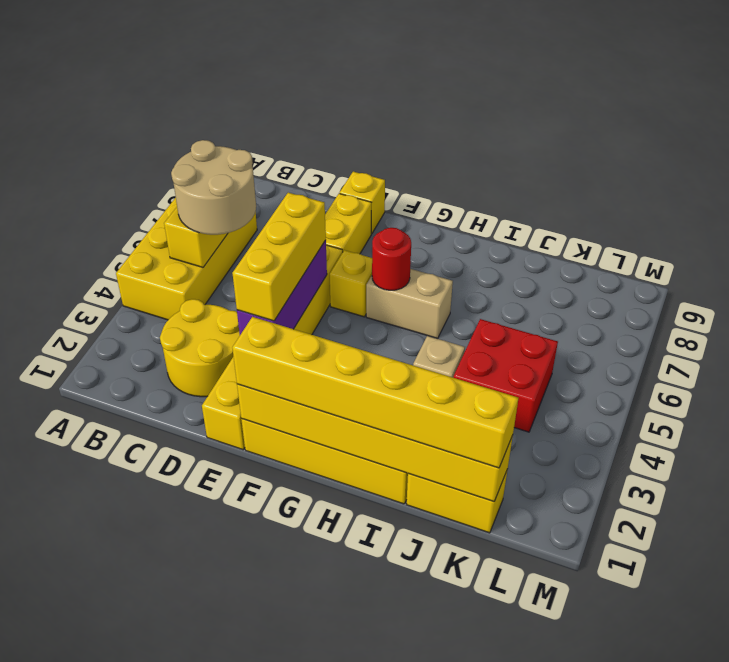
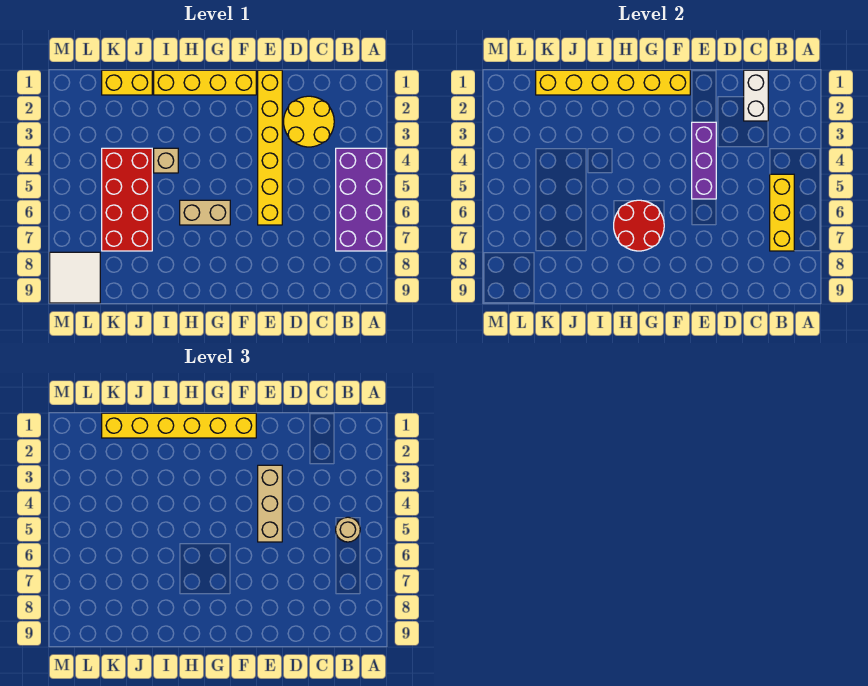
yellow 2x4 brick [116,198,257,320] -> purple 2x4 brick [336,148,386,251]
tan 2x2 round brick [171,140,256,235] -> tan 1x1 round brick [336,517,360,542]
none -> white 1x2 brick [744,70,768,121]
yellow 1x3 brick [232,193,326,321] -> tan 1x3 brick [258,465,282,542]
yellow 1x2 brick [325,194,371,254] -> none
yellow 1x1 brick [340,172,385,234] -> none
yellow 1x1 brick [330,250,372,317] -> none
red 1x1 round brick [372,228,411,290] -> red 2x2 round brick [614,200,664,251]
red 2x2 brick [453,319,558,432] -> red 2x4 brick [102,148,152,251]
none -> white 2x2 tile [50,252,100,303]

